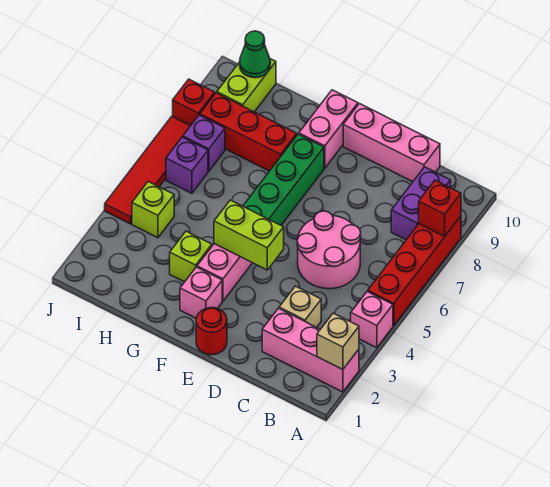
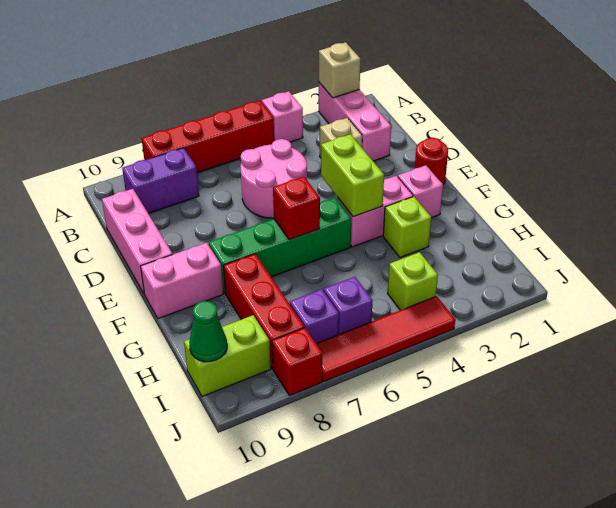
red 1x1 brick [419,180,461,237] -> red 1x1 brick moved to [273,177,320,240]

